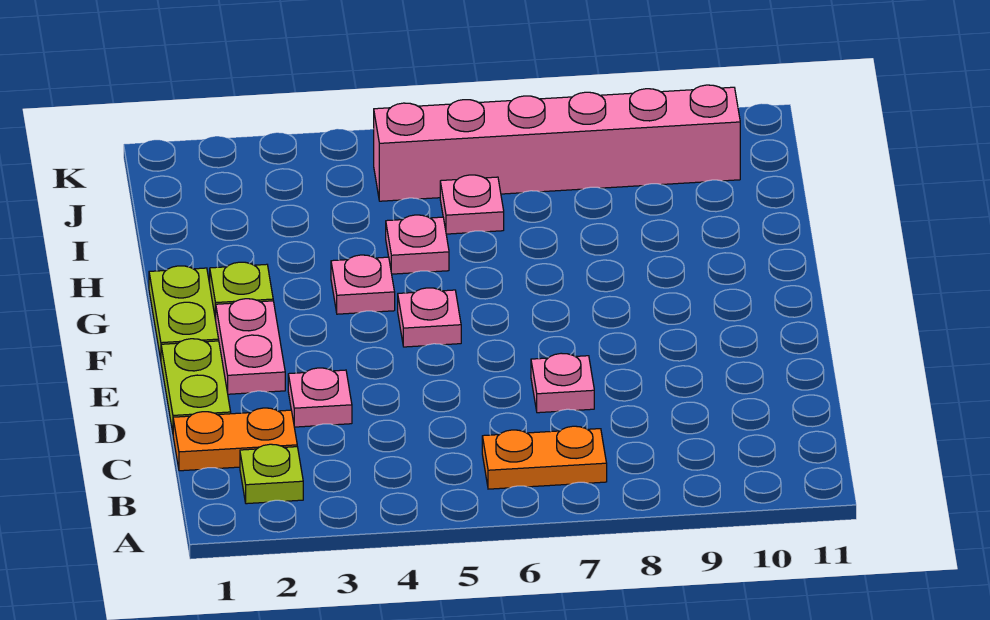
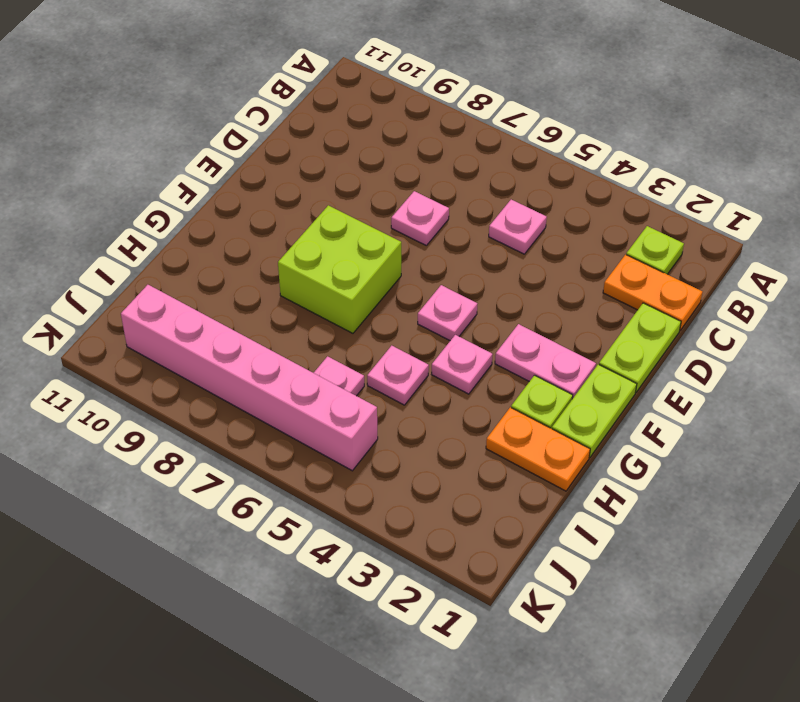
orange 1x2 plate [482,426,607,489] -> orange 1x2 plate moved to [486,407,590,491]
pink 1x1 plate [288,368,352,427] -> pink 1x1 plate moved to [489,200,547,254]
pink 1x2 plate [216,299,285,394] -> pink 1x2 plate turned to [495,324,596,399]
none -> lime 2x2 brick [278,205,401,333]

